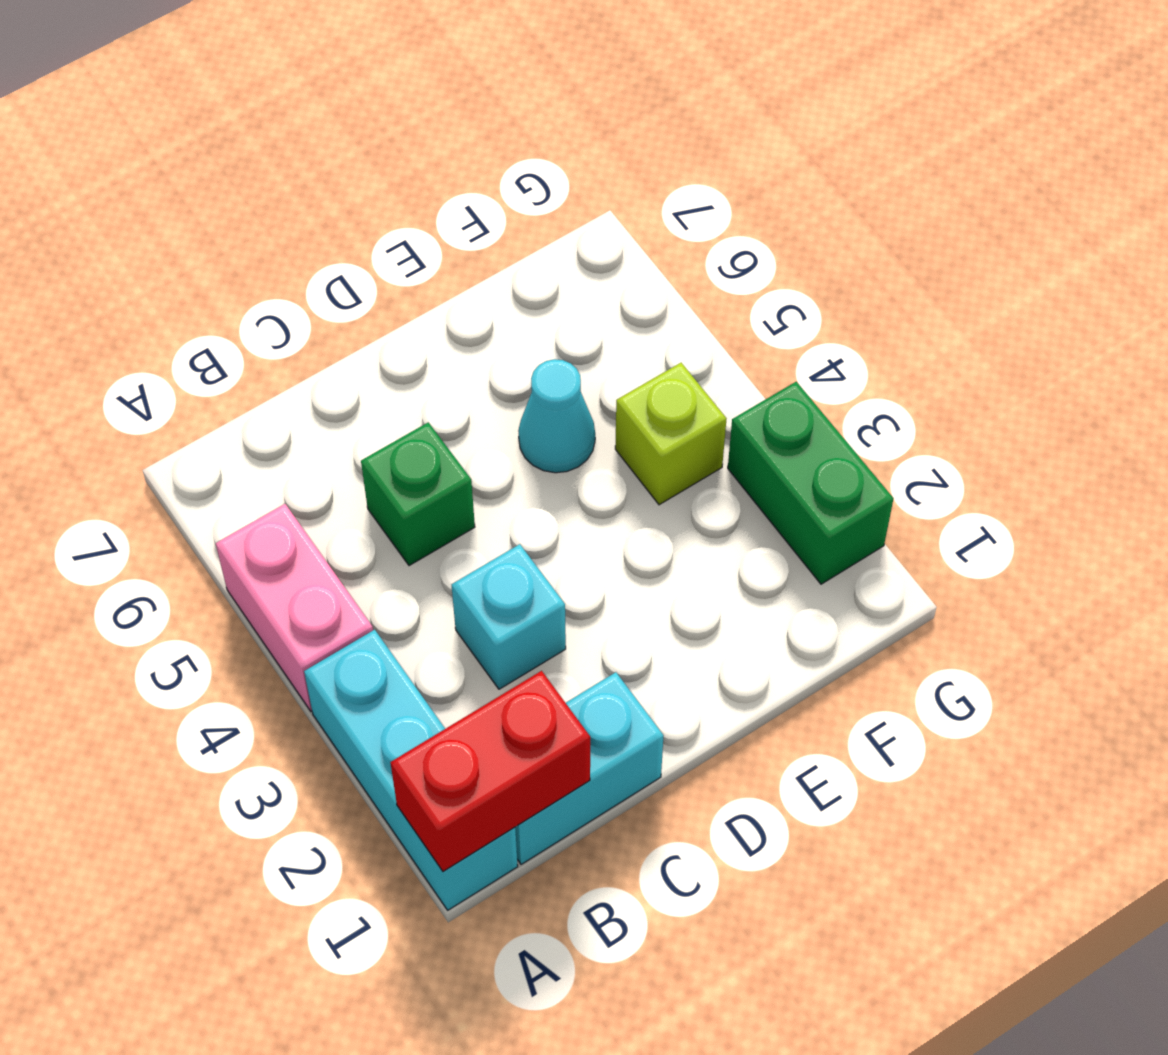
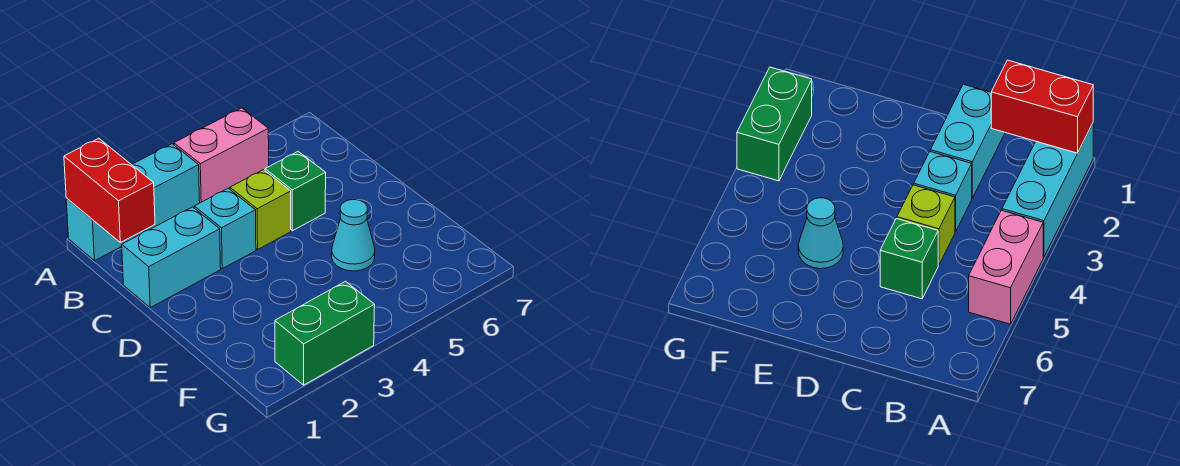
cyan 1x2 brick [515,672,664,864] -> cyan 1x2 brick turned to [122,207,221,308]
lime 1x1 brick [615,363,727,505] -> lime 1x1 brick moved to [230,170,291,249]

